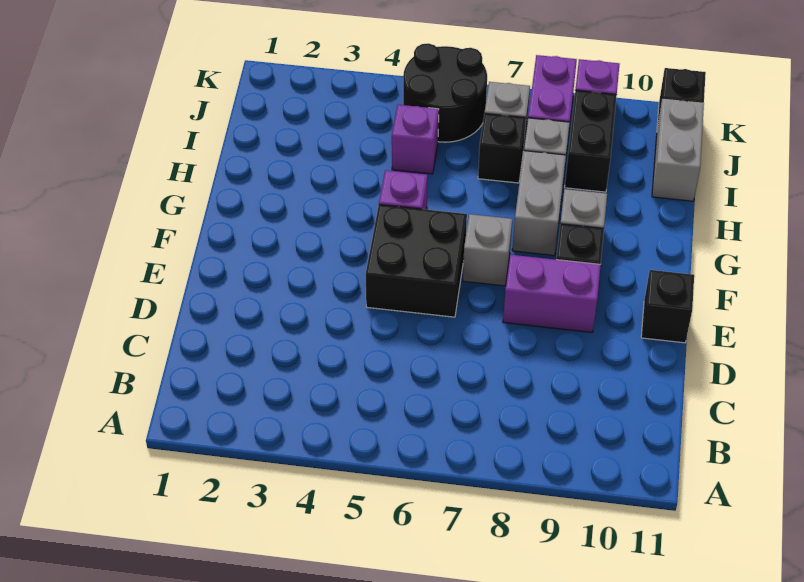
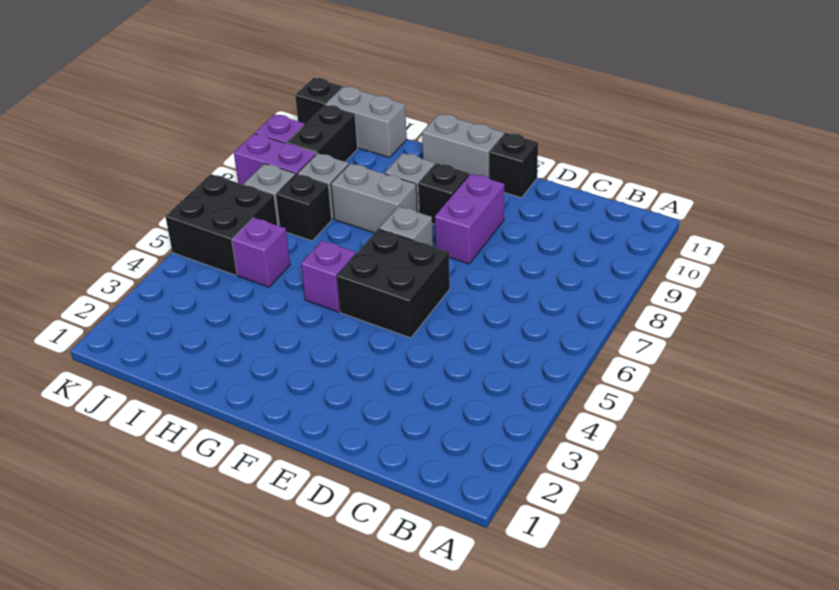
none -> grey 1x2 brick [422,114,504,178]
black 1x2 brick [565,90,617,192] -> black 1x2 brick turned to [286,105,358,162]
black 2x2 round brick [403,43,487,142] -> black 2x2 brick [165,174,278,275]

